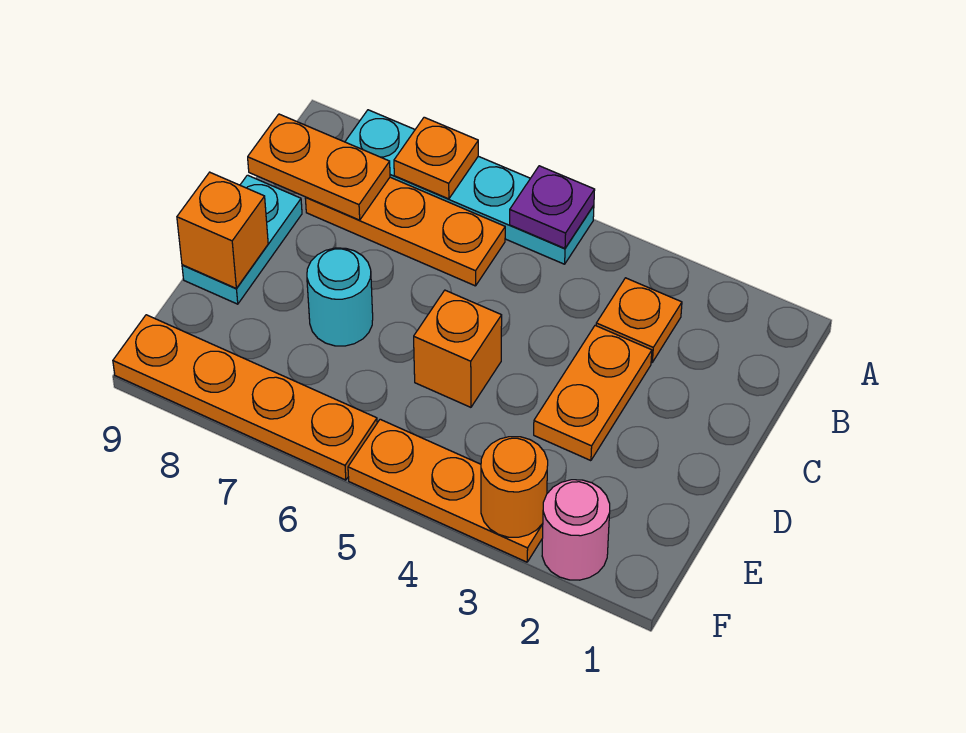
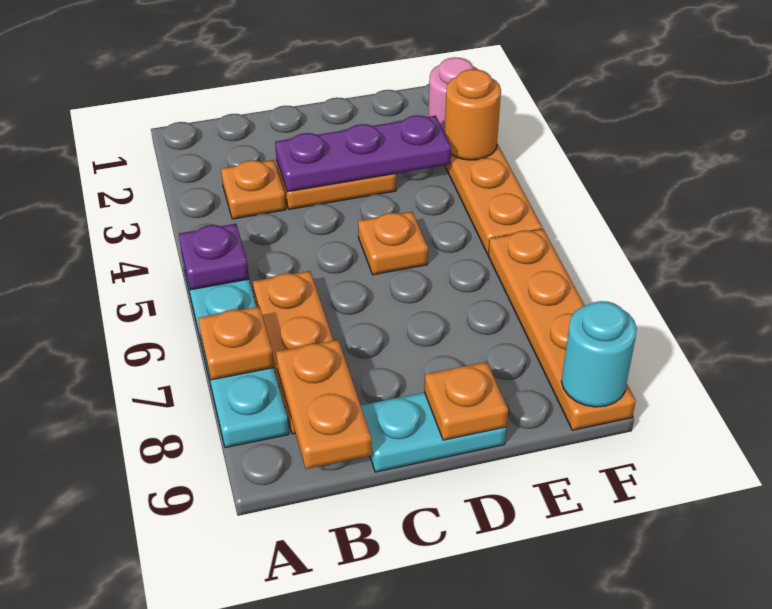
none -> purple 1x3 plate [275,115,451,192]
orange 1x1 brick [414,290,502,407] -> orange 1x1 plate [358,212,428,275]
cyan 1x1 round brick [307,248,373,346] -> cyan 1x1 round brick moved to [561,301,637,407]
orange 1x1 brick [177,172,268,288] -> orange 1x1 plate [424,362,508,440]

